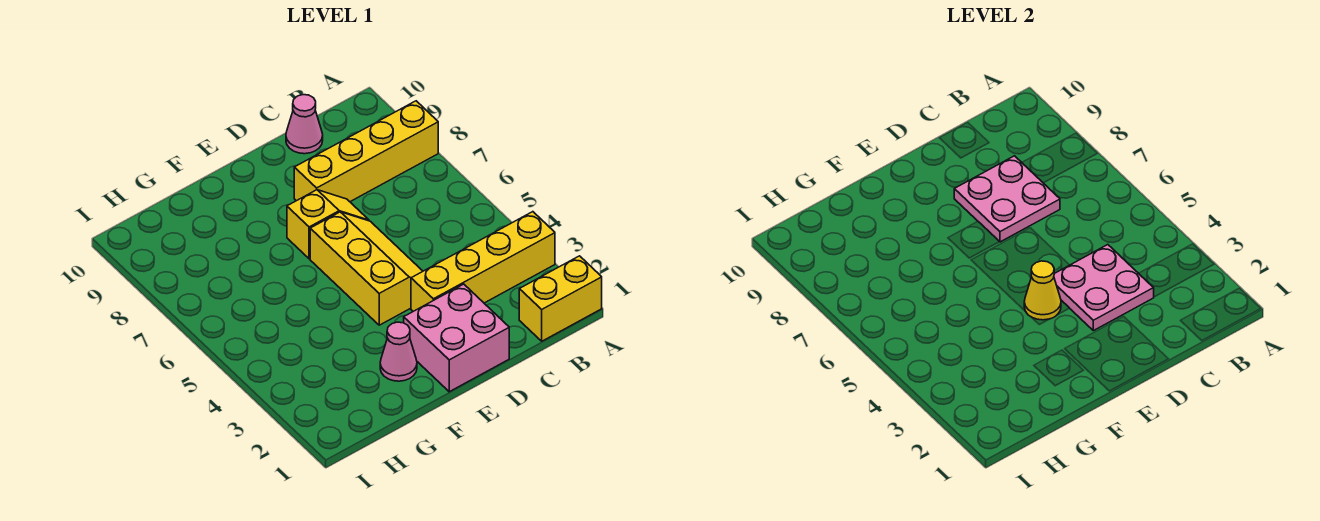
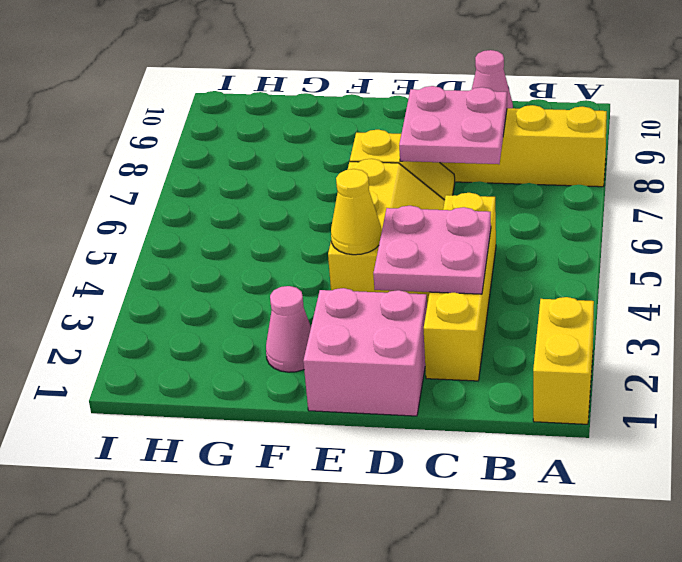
yellow 1x2 brick [519,256,602,341] -> yellow 1x2 brick turned to [533,297,594,424]
yellow 1x4 brick [411,212,555,311] -> yellow 1x4 brick turned to [424,193,496,381]

